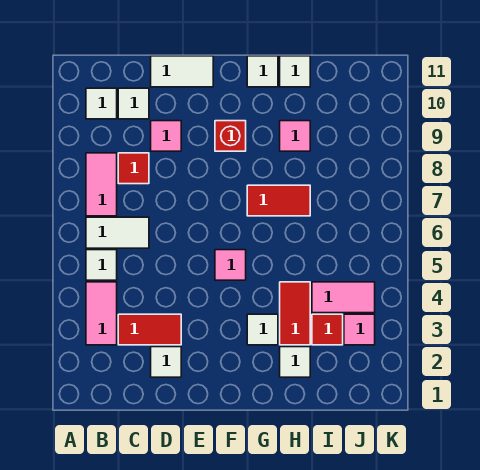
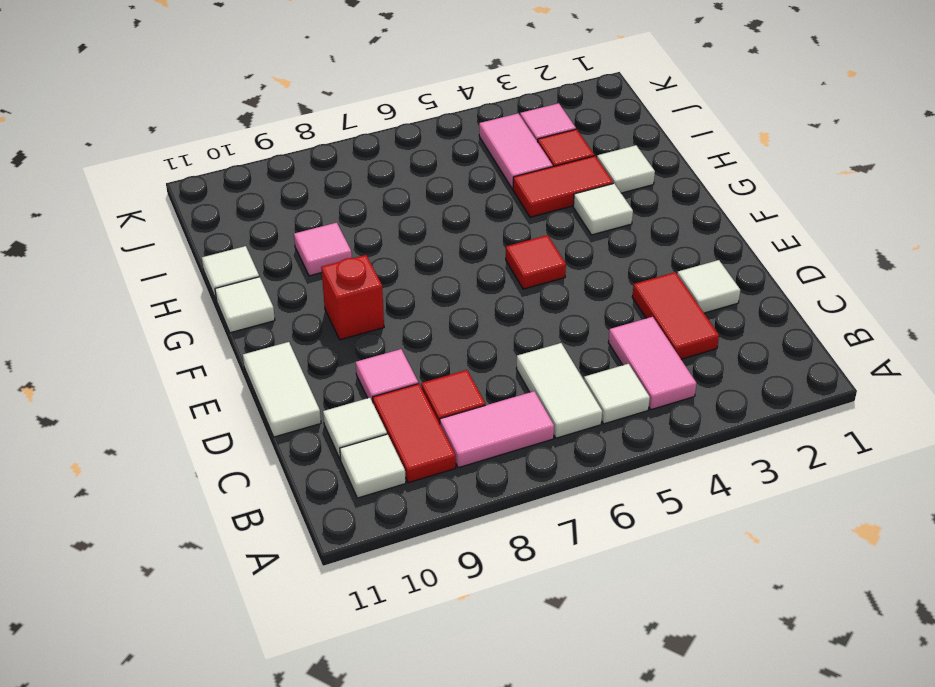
pink 1x2 tile [86,282,117,345] -> pink 1x2 tile turned to [608,317,697,410]
pink 1x1 tile [215,250,246,280] -> red 1x1 tile [506,235,566,289]
red 1x2 tile [247,185,310,216] -> red 1x2 tile moved to [373,384,456,483]

